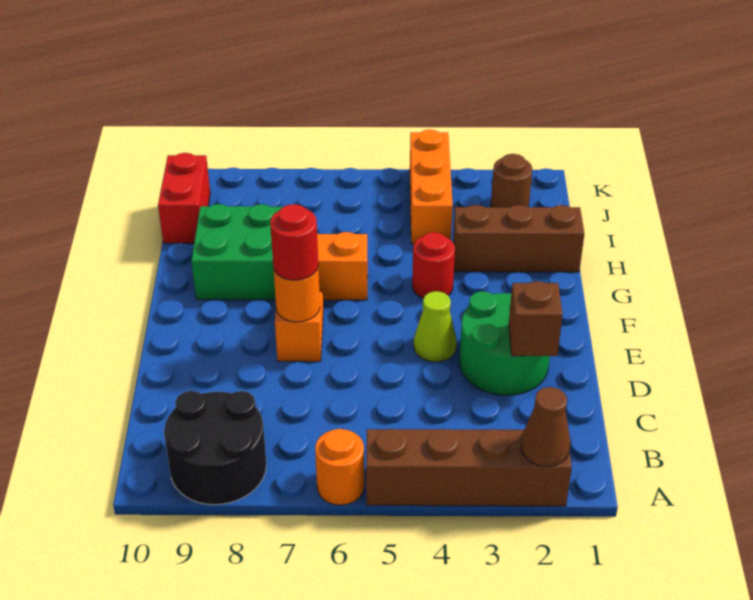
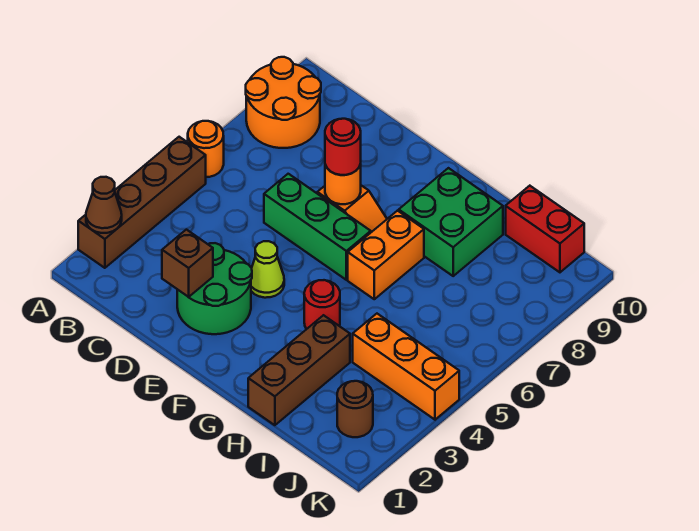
black 2x2 round brick [164,391,266,505] -> orange 2x2 round brick [246,57,321,148]
none -> green 1x3 brick [264,174,371,280]

